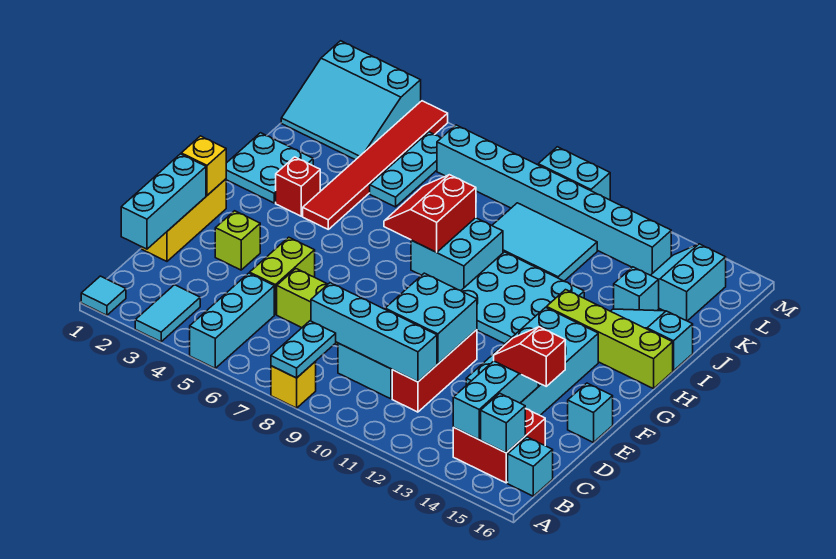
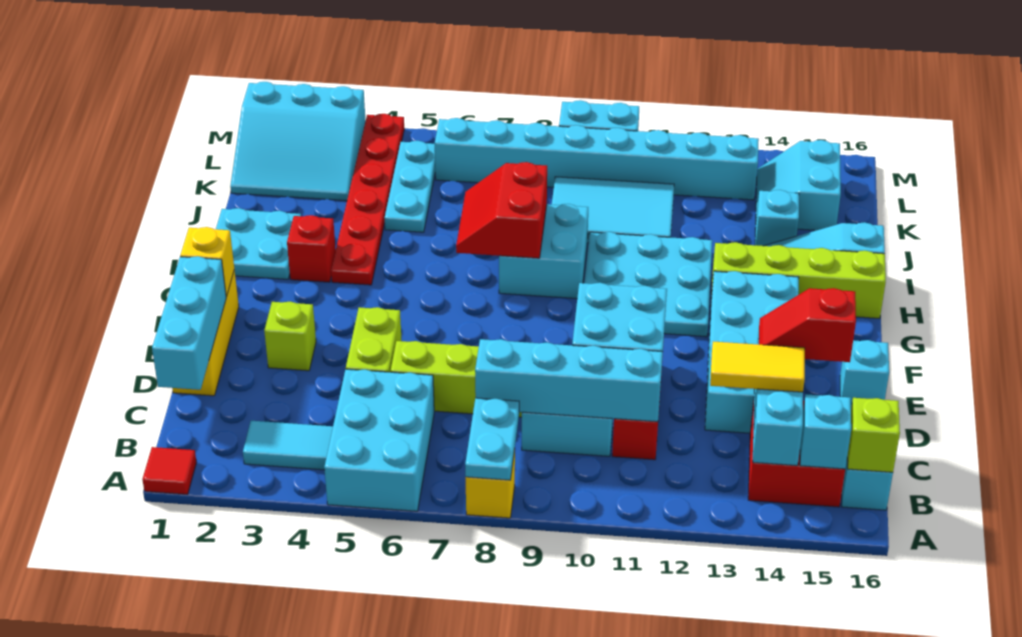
cyan 1x1 tile [81,276,126,315] -> red 1x1 tile [142,447,197,495]
cyan 1x2 tile [135,285,200,342] -> cyan 1x2 tile turned to [243,421,333,470]
cyan 1x3 brick [190,273,274,368] -> cyan 2x3 brick [324,369,434,511]
none -> lime 1x1 brick [847,398,900,472]
none -> yellow 1x2 tile [710,342,805,392]
red 1x6 tile [303,101,448,229] -> red 1x6 plate [331,114,404,285]

